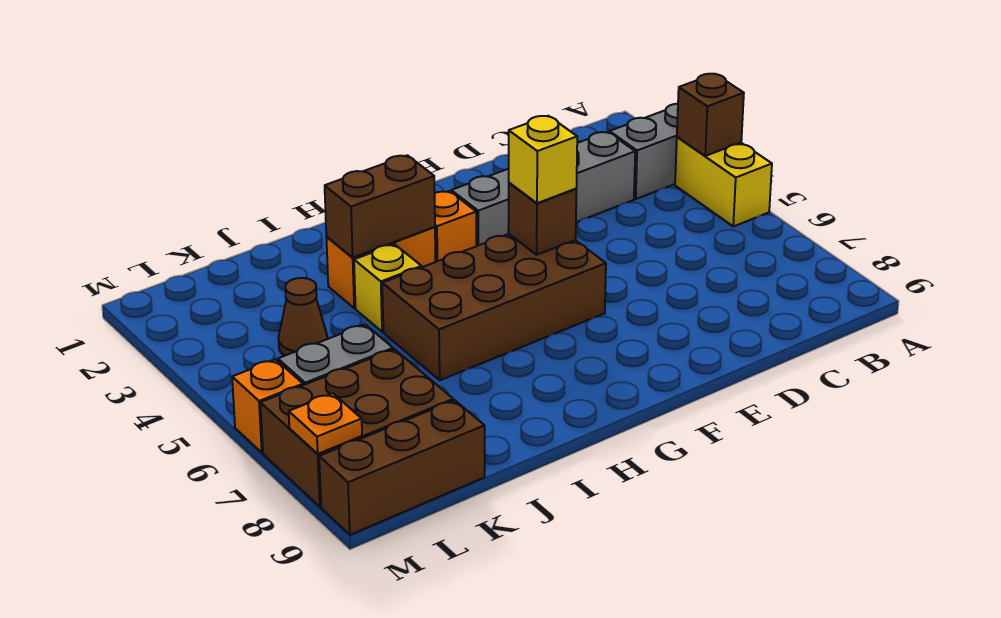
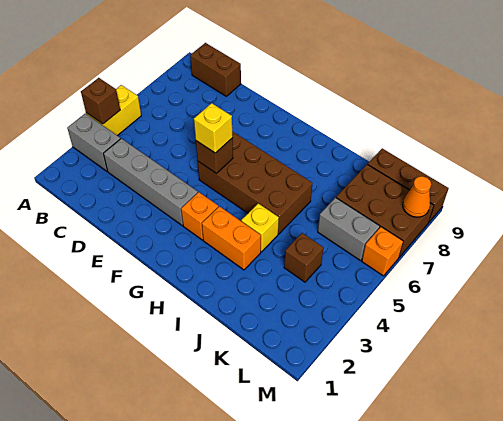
brown 1x2 brick [325,155,435,258] -> brown 1x2 brick moved to [190,43,241,96]
brown 1x1 cone [278,278,327,356] -> brown 1x1 brick [284,233,323,282]
orange 1x1 plate [289,393,362,454] -> orange 1x1 cone [403,176,431,217]

